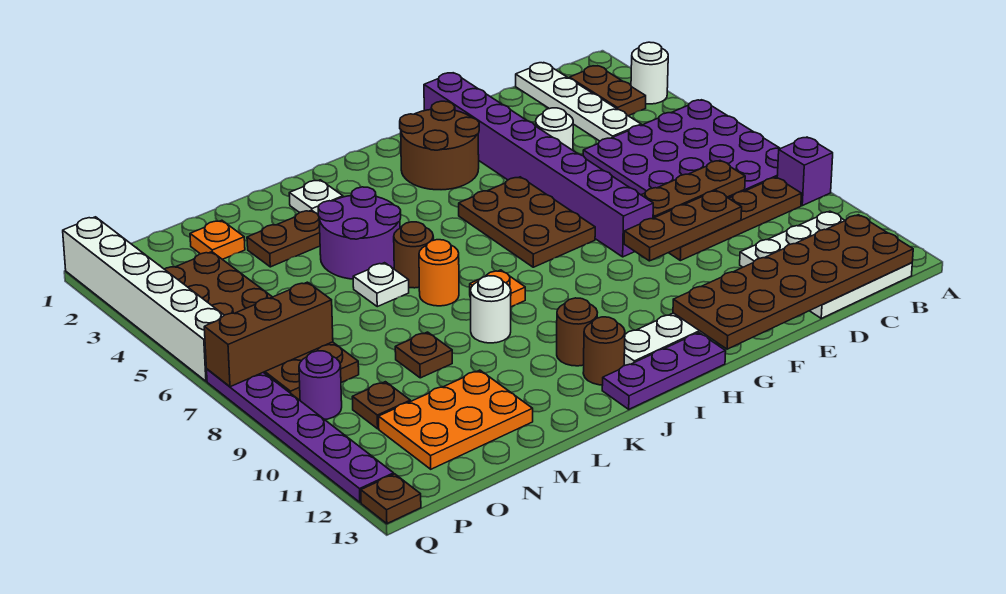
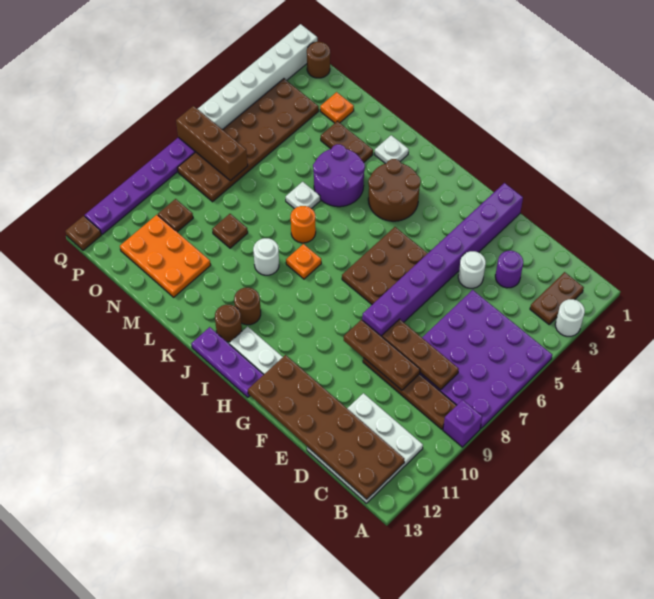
white 1x4 plate [516,63,641,141] -> none
brown 2x2 round brick [400,101,479,190] -> brown 2x2 round brick moved to [368,159,421,221]
brown 1x1 round brick [394,222,433,288] -> brown 1x1 round brick moved to [307,42,330,78]
purple 1x1 round brick [299,351,342,420] -> purple 1x1 round brick moved to [495,251,523,288]

